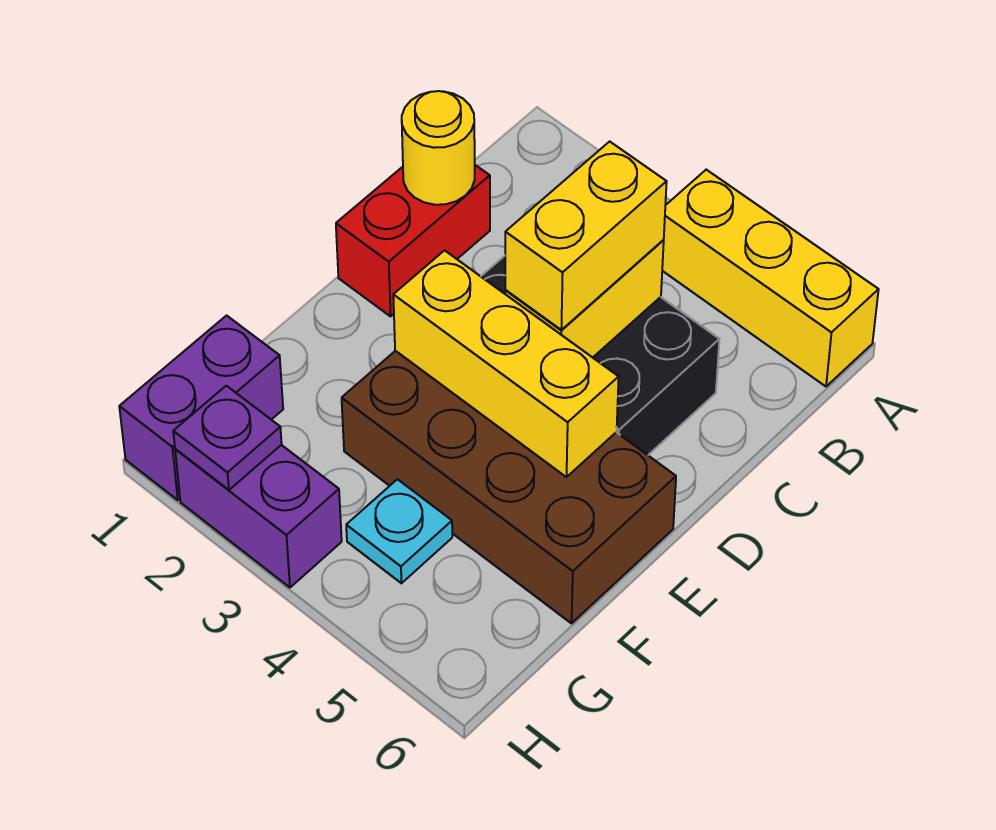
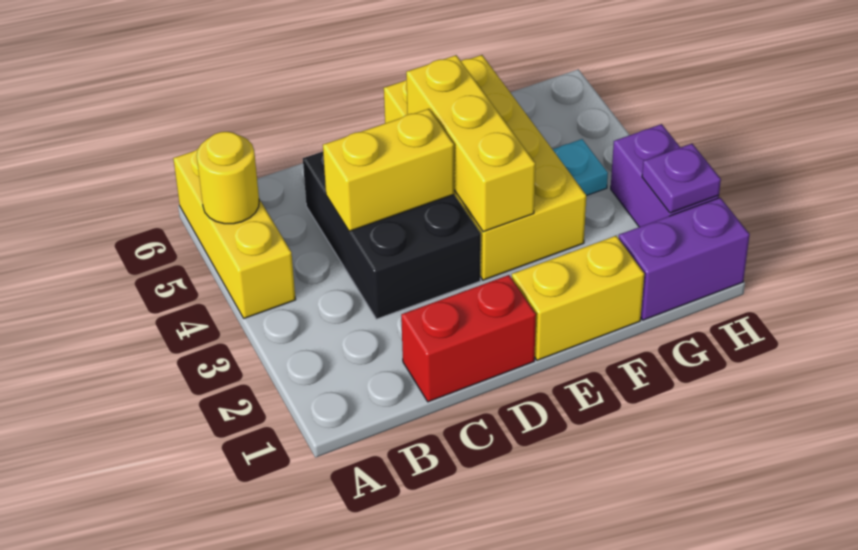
yellow 1x1 round brick [402,91,475,205] -> yellow 1x1 round brick moved to [197,132,259,224]
yellow 1x2 brick [505,141,667,330] -> yellow 1x2 brick moved to [512,236,644,360]
brown 2x4 brick [342,351,676,623] -> yellow 2x4 brick [384,55,586,280]

